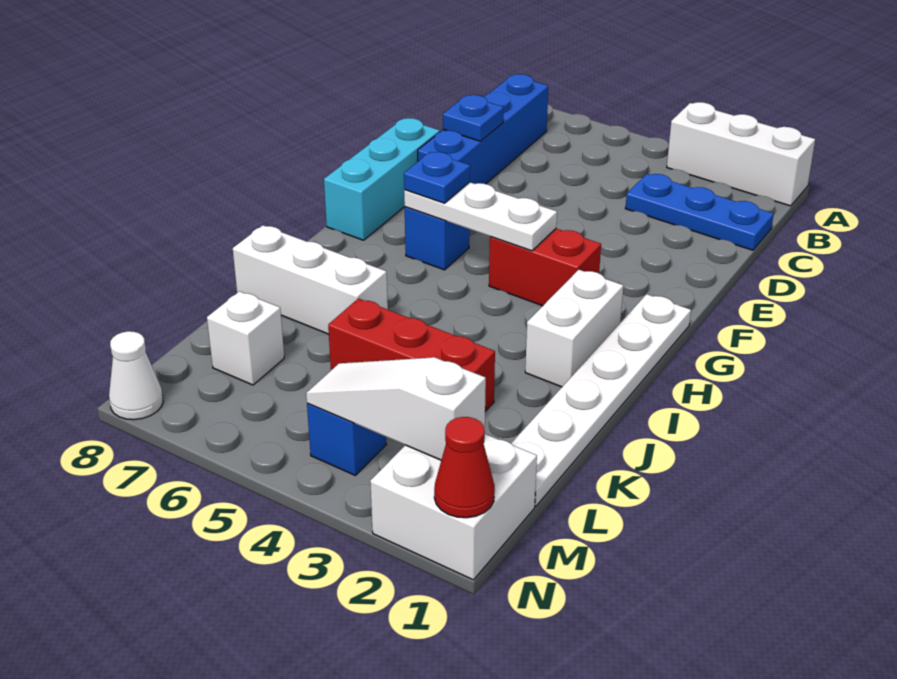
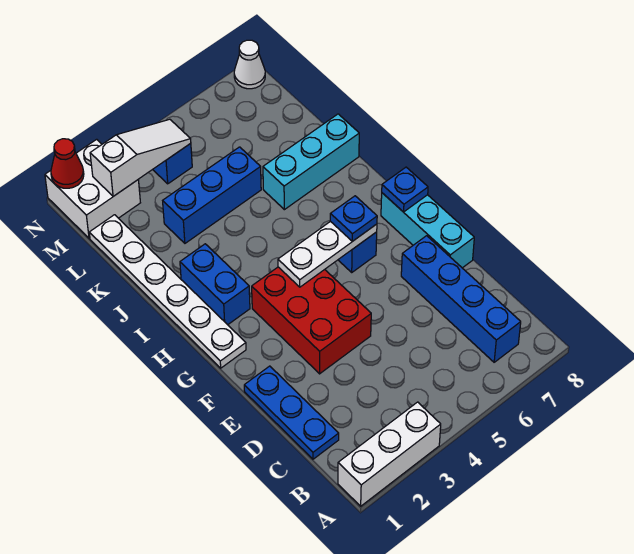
blue 1x3 plate [625,174,774,250] -> blue 1x3 plate turned to [244,366,339,459]
blue 1x1 plate [443,95,504,141] -> blue 1x1 plate moved to [382,167,428,212]
red 1x2 brick [489,229,601,306] -> red 2x3 brick [252,267,371,374]
white 1x2 brick [525,270,623,387] -> blue 1x2 brick [180,244,250,325]
white 1x3 brick [233,225,388,334] -> cyan 1x3 brick [263,114,359,210]
red 1x3 brick [328,299,495,411] -> blue 1x3 brick [163,147,261,243]
white 1x1 brick [207,291,284,385] -> none

